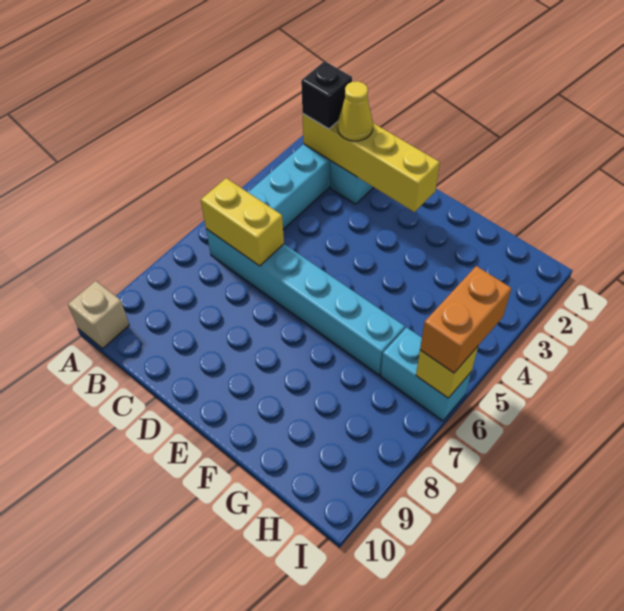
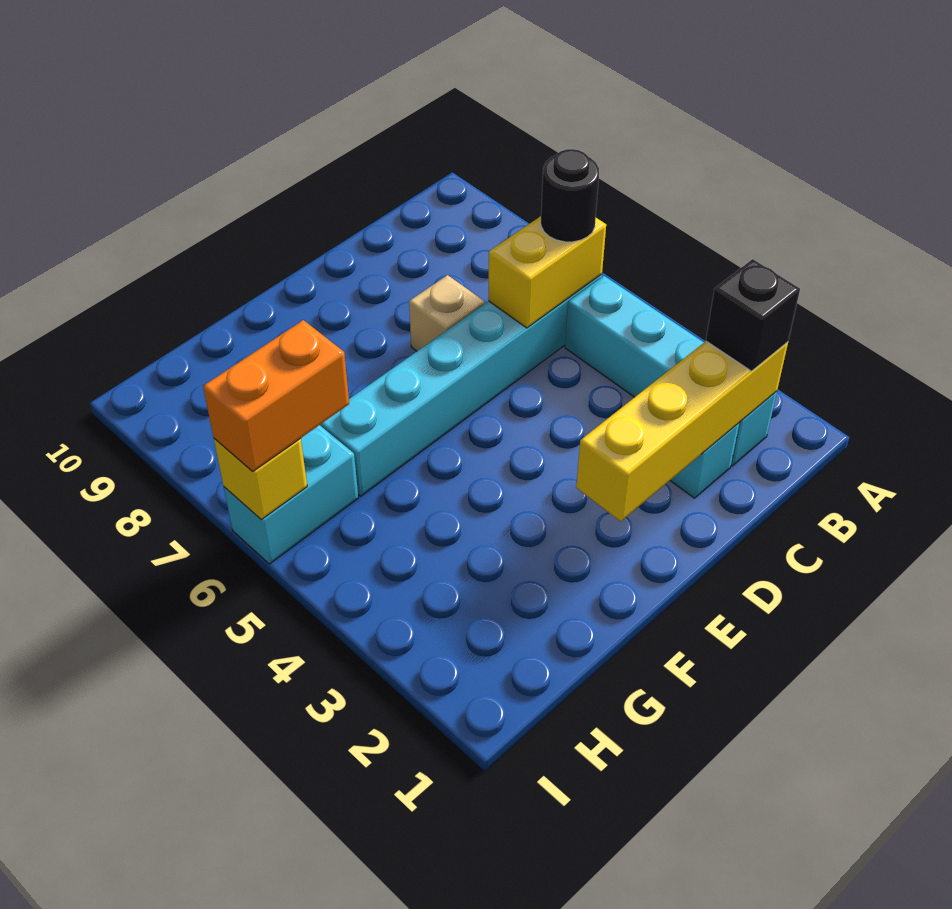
tan 1x1 brick [68,281,129,348] -> tan 1x1 brick moved to [409,275,485,351]
none -> black 1x1 round brick [541,149,599,242]
yellow 1x1 cone [338,81,373,141] -> none
orange 1x2 brick [420,266,511,373] -> orange 1x2 brick turned to [203,320,349,472]

